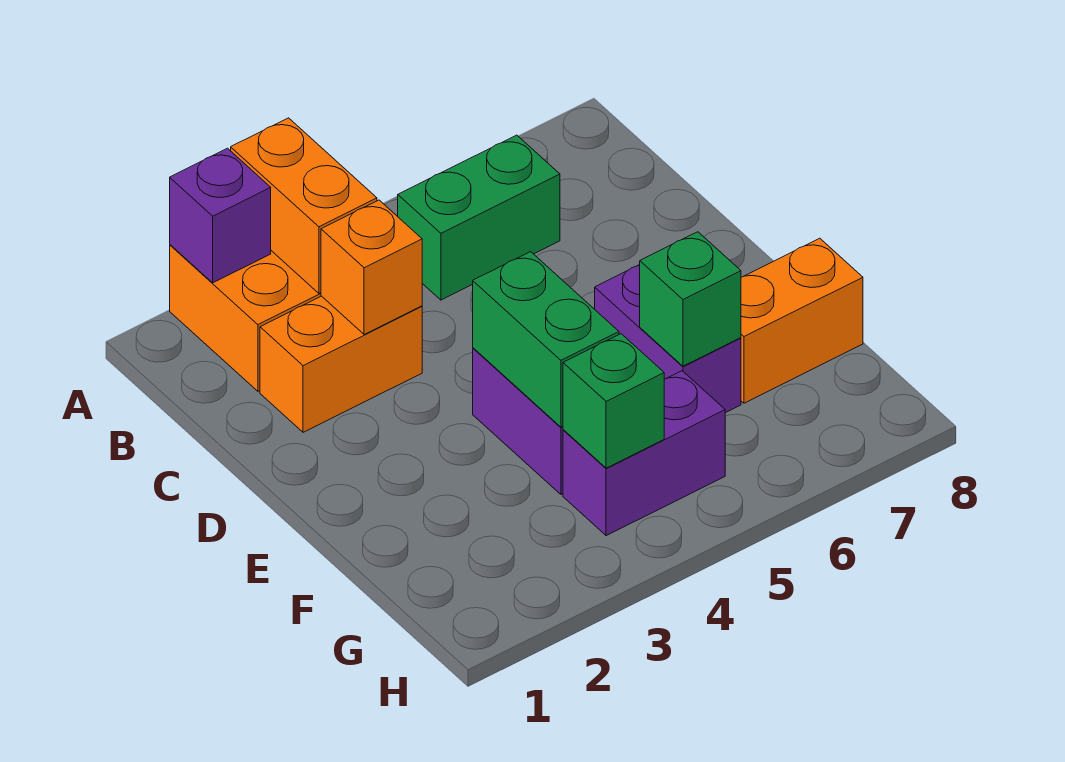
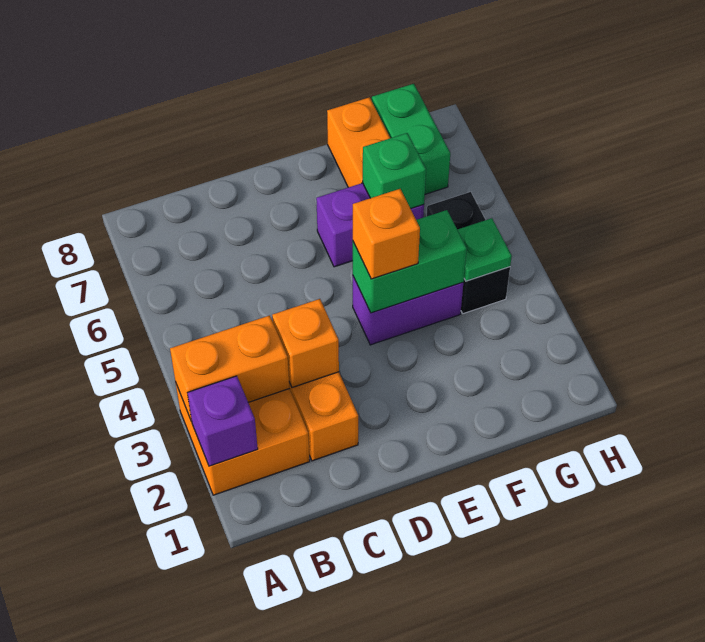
green 1x2 brick [398,135,560,300] -> green 1x2 brick moved to [372,84,450,194]
none -> orange 1x1 brick [353,189,420,279]
purple 1x2 brick [563,371,725,536] -> black 1x2 brick [427,192,510,314]
green 1x1 brick [563,334,664,468] -> green 1x1 plate [457,218,512,281]

